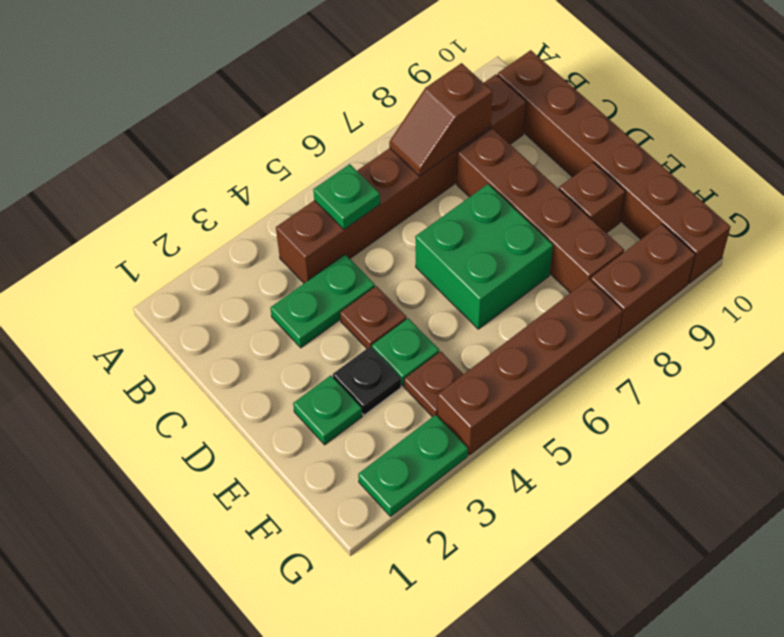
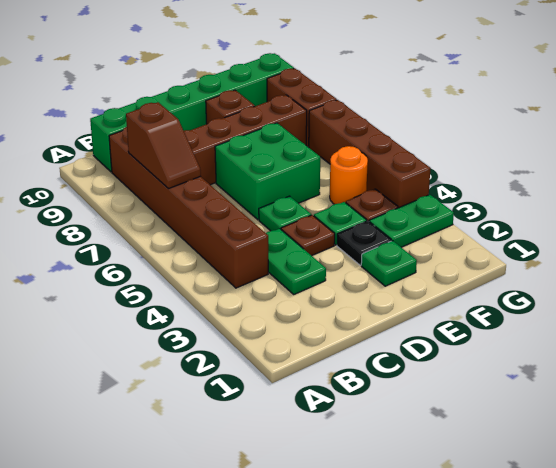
green 1x1 plate [313,164,380,229] -> green 1x1 plate moved to [259,196,311,231]
brown 1x6 brick [497,50,731,283] -> green 1x6 brick [90,53,294,172]
none -> orange 1x1 round brick [330,146,368,204]
green 1x2 plate [358,415,468,516] -> green 1x2 plate turned to [369,195,454,247]

